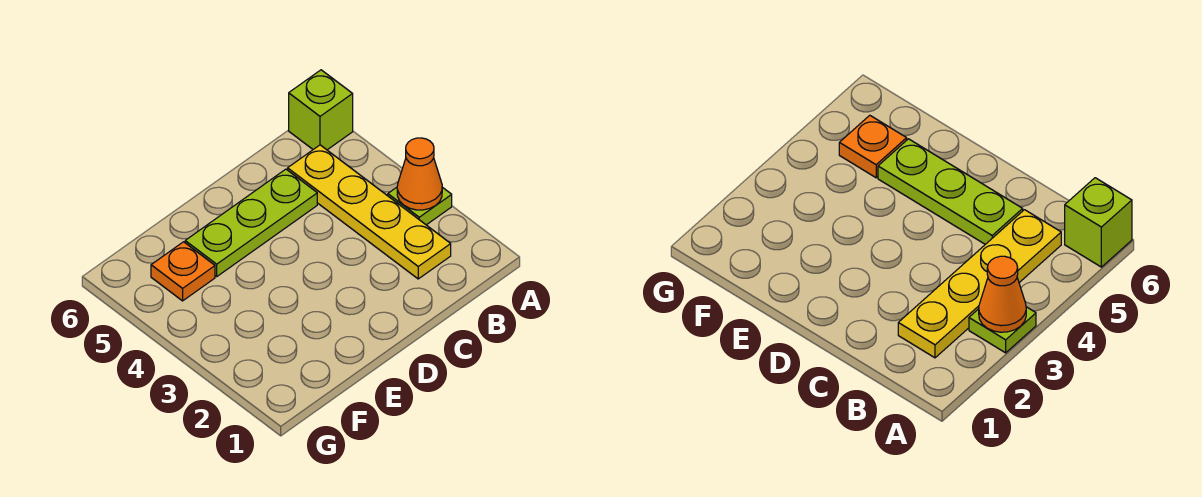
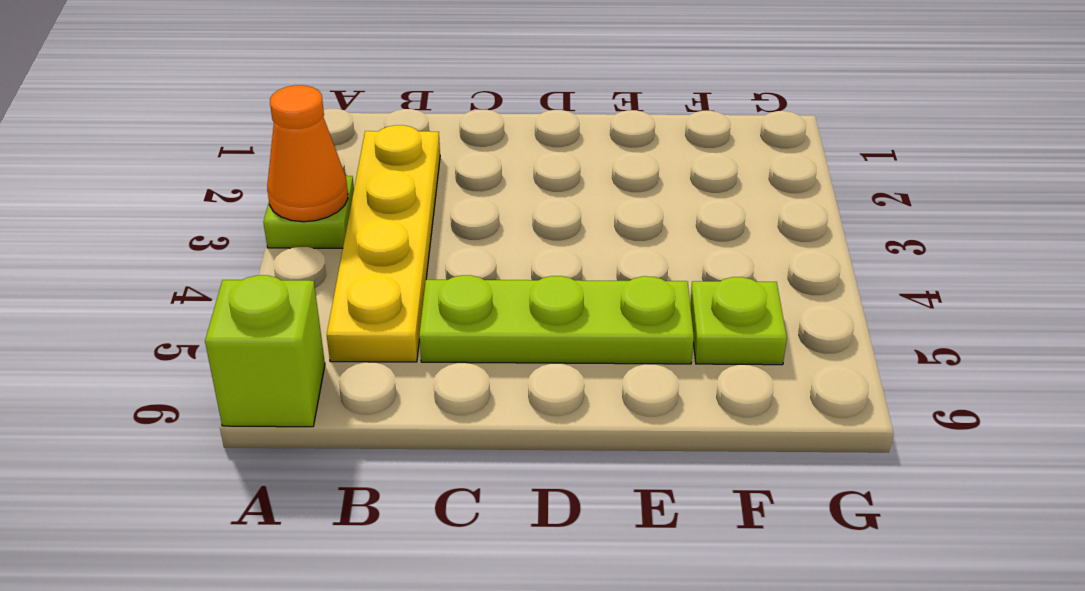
orange 1x1 plate [151,242,215,301] -> lime 1x1 plate [690,277,787,365]

